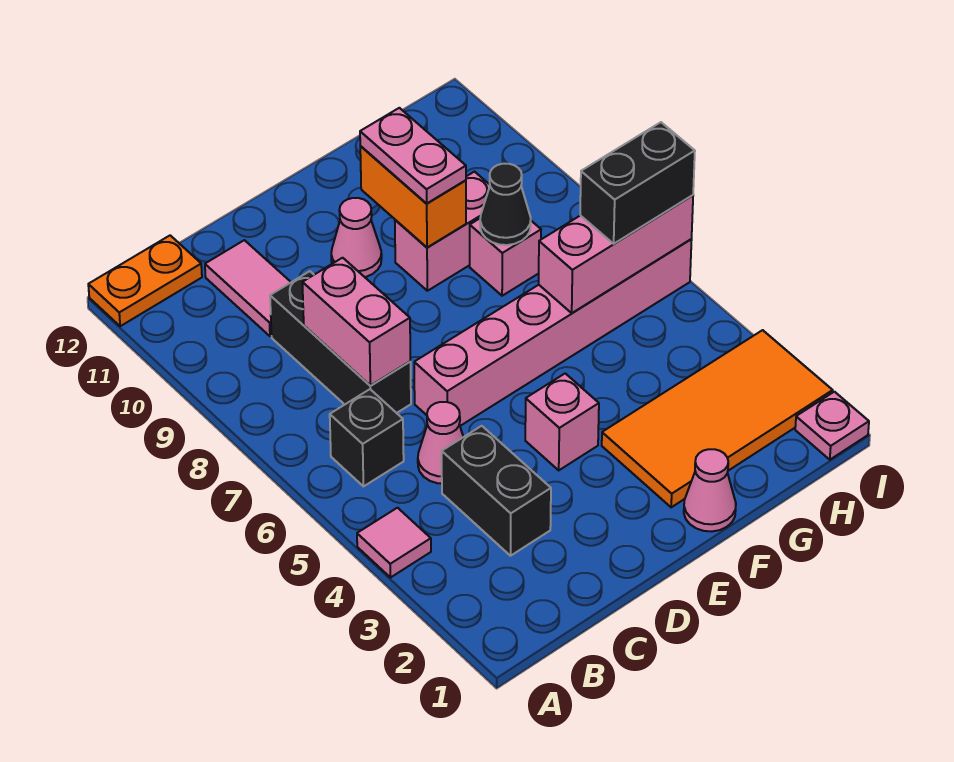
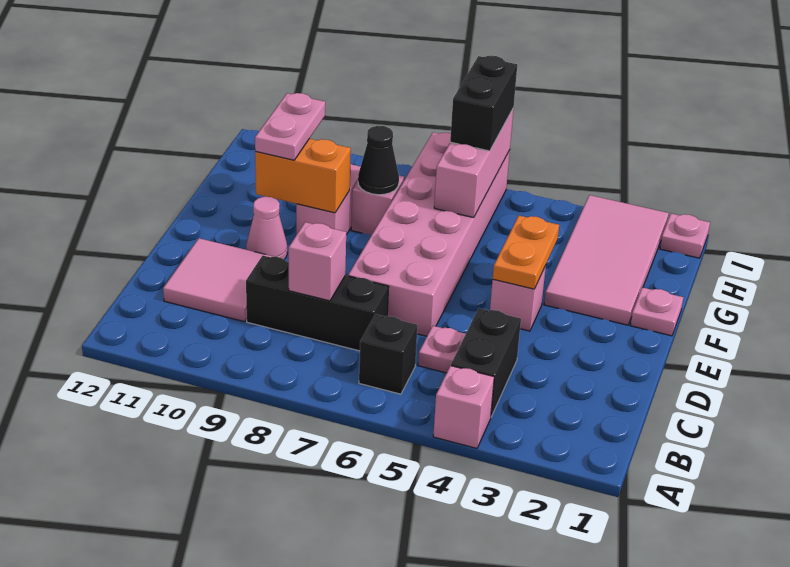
pink 1x1 tile [357,508,431,578] -> pink 1x1 brick [433,366,494,448]
orange 1x2 plate [88,235,202,326] -> orange 1x2 plate moved to [493,216,559,289]
black 1x2 brick [442,426,551,556] -> black 1x2 brick turned to [451,308,521,416]
pink 1x1 cone [418,402,463,484] -> pink 1x1 plate [418,326,466,373]
pink 1x2 brick [302,258,410,386] -> pink 1x1 brick [289,222,346,301]
pink 1x2 tile [205,240,291,336] -> pink 2x2 tile [163,238,274,322]
pink 1x6 brick [414,239,692,426] -> pink 2x6 brick [348,132,510,336]
pink 1x1 cone [684,449,736,531] -> pink 1x1 plate [630,287,683,336]
orange 2x4 tile [602,330,833,507] -> pink 2x4 tile [544,195,669,325]
pink 1x2 plate [360,108,466,204] -> pink 1x2 plate turned to [255,93,325,160]

